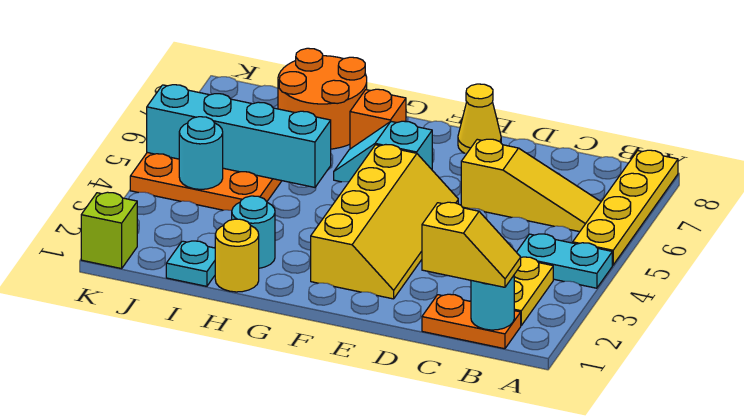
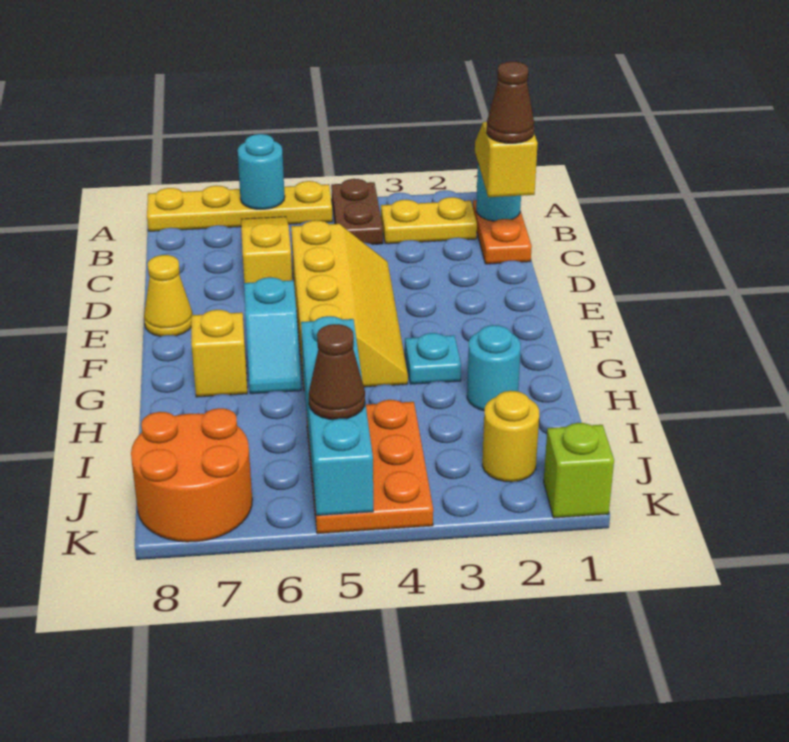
cyan 1x2 plate [517,234,612,288] -> brown 1x2 plate [331,179,383,244]
none -> brown 1x1 cone [487,62,534,143]
yellow 2x4 slope [311,145,458,299] -> yellow 2x4 slope turned to [291,220,408,390]
orange 1x1 brick [350,89,406,149] -> yellow 1x1 brick [191,310,247,397]
yellow 1x1 round brick [215,219,259,292] -> yellow 1x1 round brick moved to [482,391,539,482]
orange 2x2 round brick [278,48,367,149] -> orange 2x2 round brick moved to [131,408,252,542]
cyan 1x1 plate [166,241,215,286] -> cyan 1x1 plate moved to [405,333,461,384]
cyan 1x1 round brick [179,117,223,189] -> cyan 1x1 round brick moved to [237,134,285,209]
none -> brown 1x1 cone [309,324,365,420]

